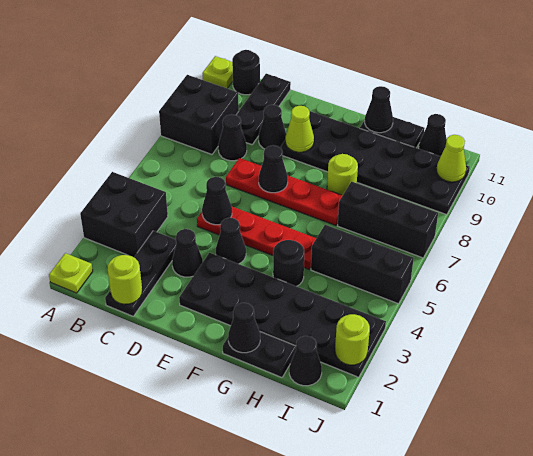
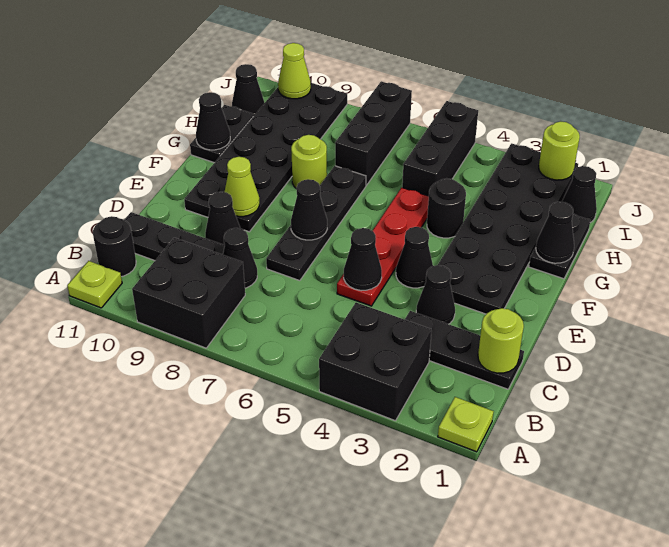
red 1x4 plate [226,158,343,225] -> black 1x4 plate [266,166,366,281]

